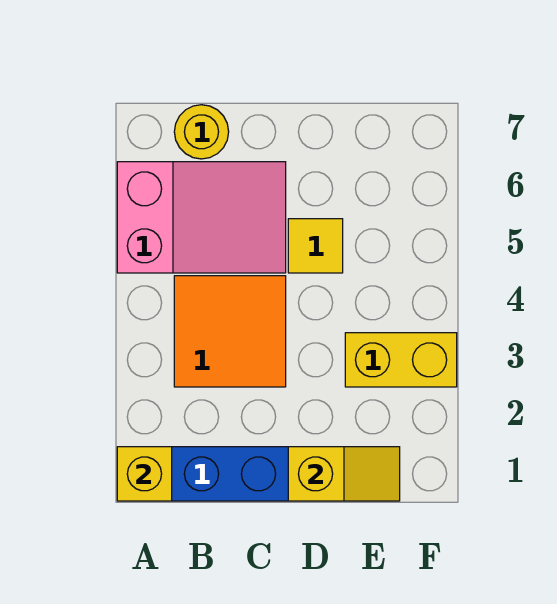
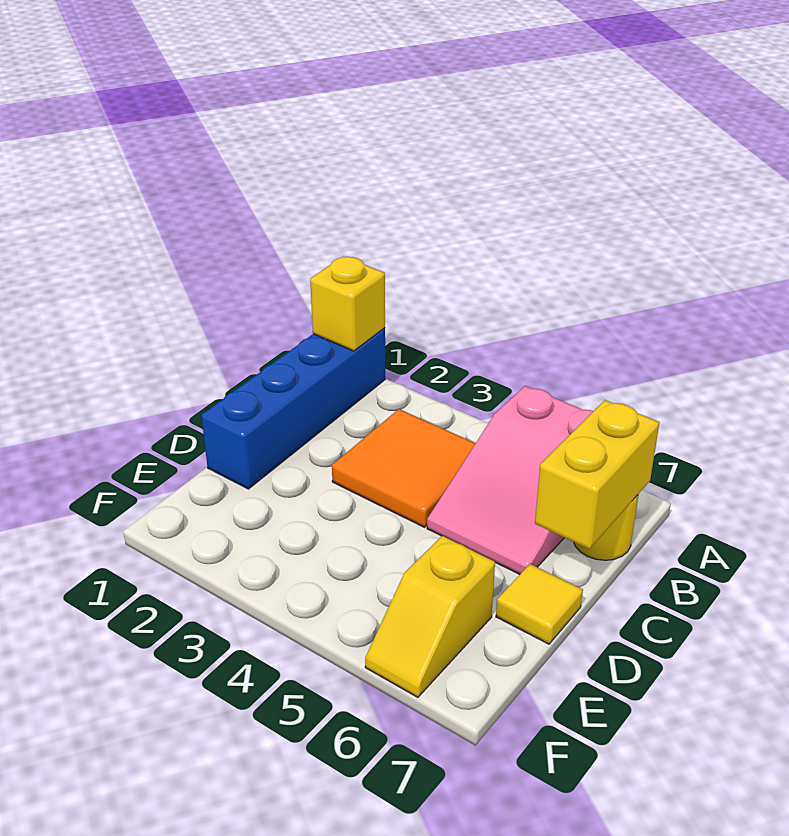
yellow 1x2 slope [288,447,400,501] -> yellow 1x2 slope moved to [365,536,495,697]
yellow 1x1 tile [288,219,343,273] -> yellow 1x1 tile moved to [496,564,583,644]
yellow 1x2 brick [345,333,457,387] -> yellow 1x2 brick moved to [535,400,659,549]

